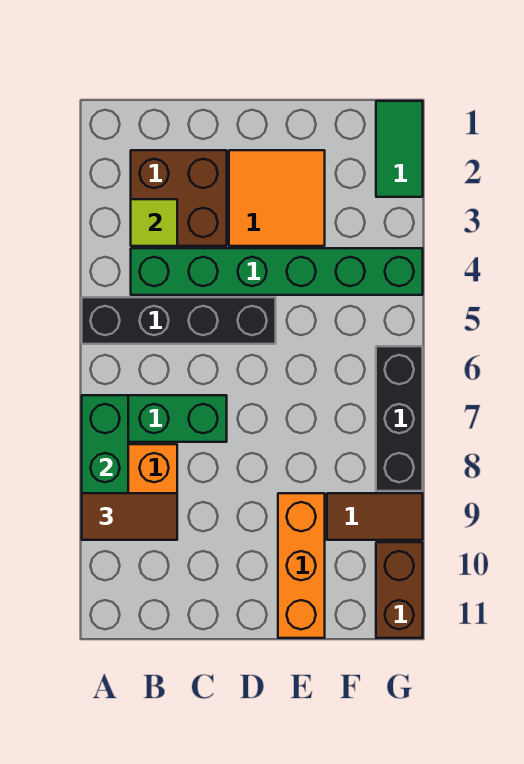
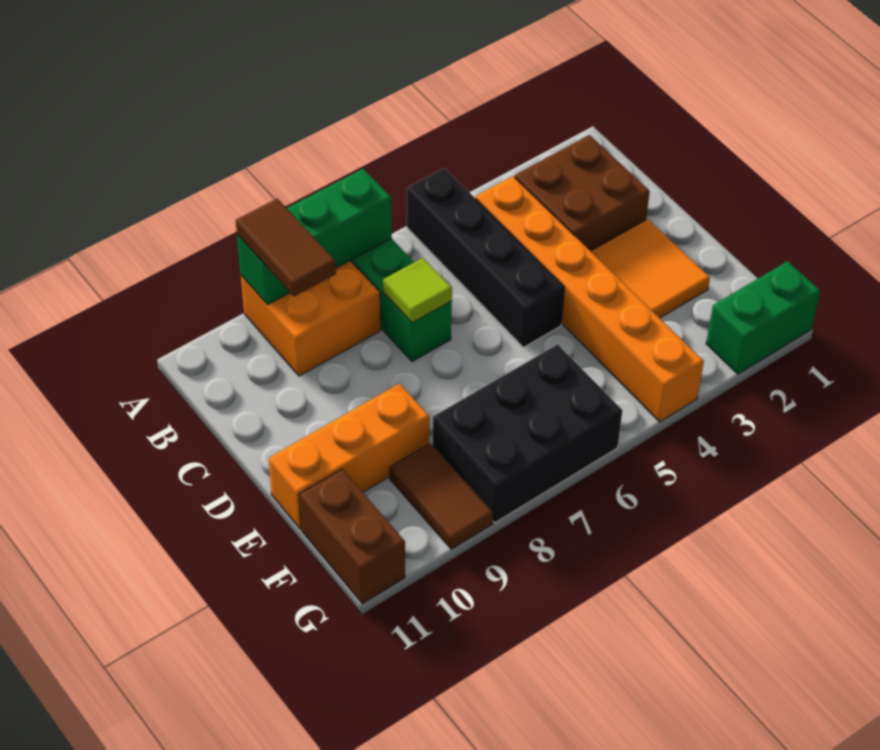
lime 1x1 tile [131,199,177,246] -> lime 1x1 tile moved to [383,258,452,323]
green 1x6 brick [131,248,423,295] -> orange 1x6 brick [476,176,704,422]
green 1x2 tile [376,101,423,197] -> green 1x2 brick [706,261,820,374]
black 1x3 brick [376,346,423,491] -> black 2x3 brick [433,344,622,523]
brown 1x2 brick [376,542,423,638] -> brown 1x2 brick turned to [299,469,405,604]

